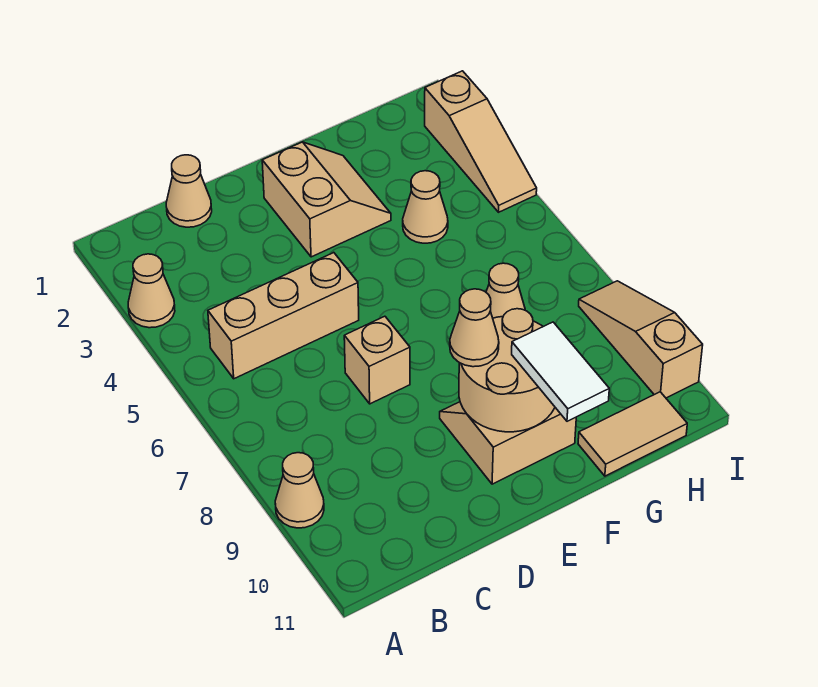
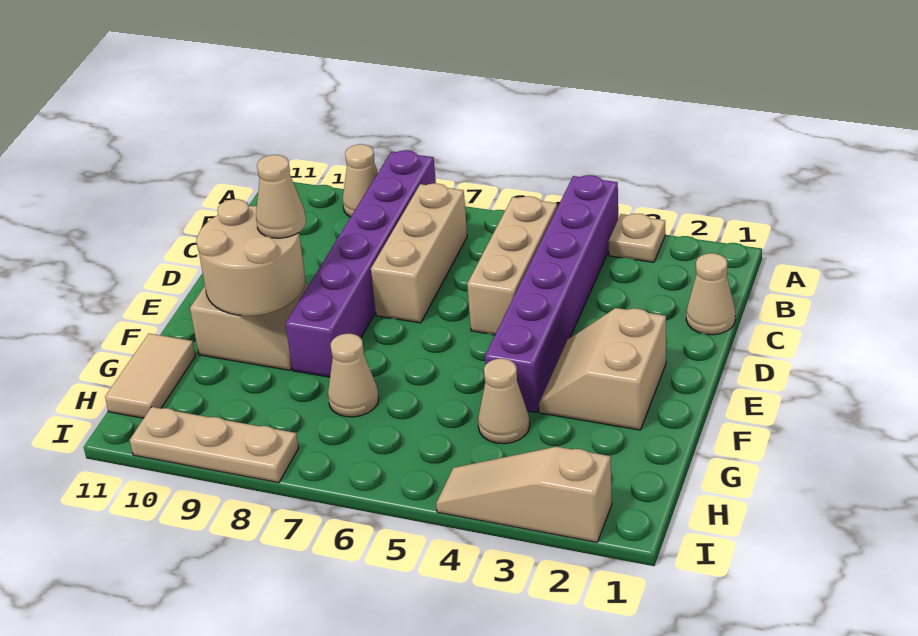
tan 1x1 cone [128,254,175,328] -> tan 1x1 plate [609,214,665,262]
none -> purple 1x6 brick [485,175,618,412]
none -> purple 1x6 brick [285,150,436,377]
tan 1x1 brick [344,316,410,404] -> tan 1x3 brick [371,183,467,323]
tan 2x2 slope [262,142,391,257] -> tan 2x2 slope turned to [539,308,666,430]
white 1x2 tile [512,322,609,421] -> none
tan 1x3 slope [579,281,703,398] -> tan 1x3 plate [130,407,298,483]

